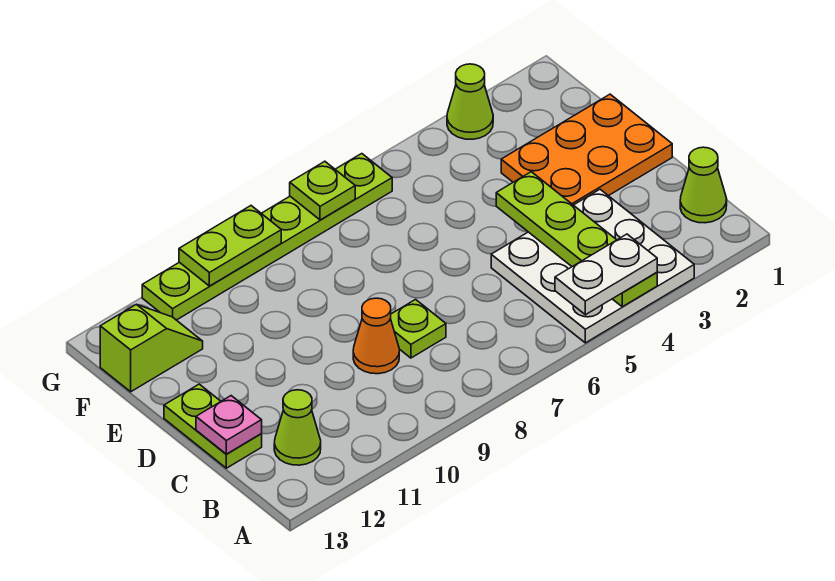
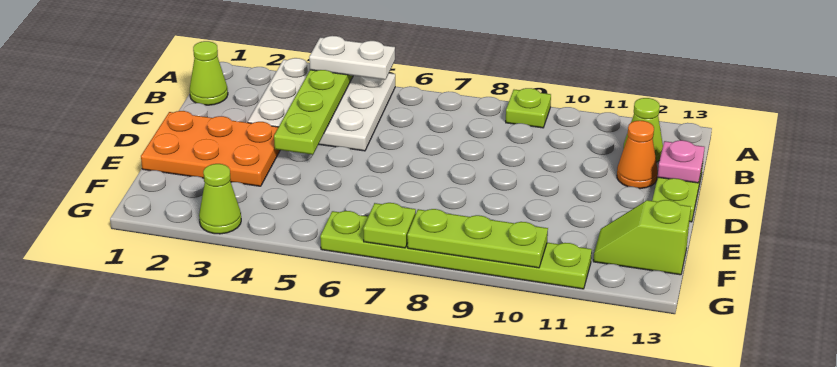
lime 1x1 plate [390,300,446,358] -> lime 1x1 plate moved to [506,88,551,128]
orange 1x1 cone [353,298,399,374] -> orange 1x1 cone moved to [617,121,658,189]
lime 1x2 plate [179,206,281,286] -> lime 1x3 plate [407,209,548,268]

